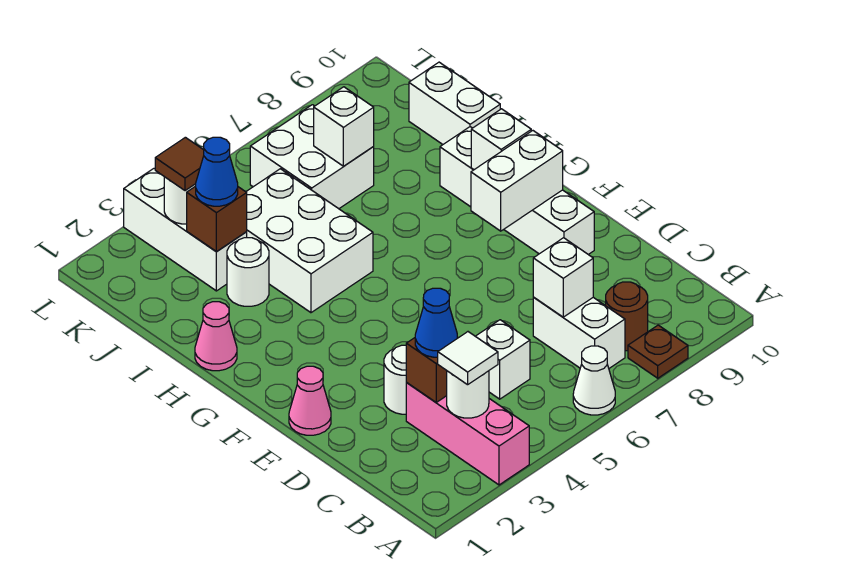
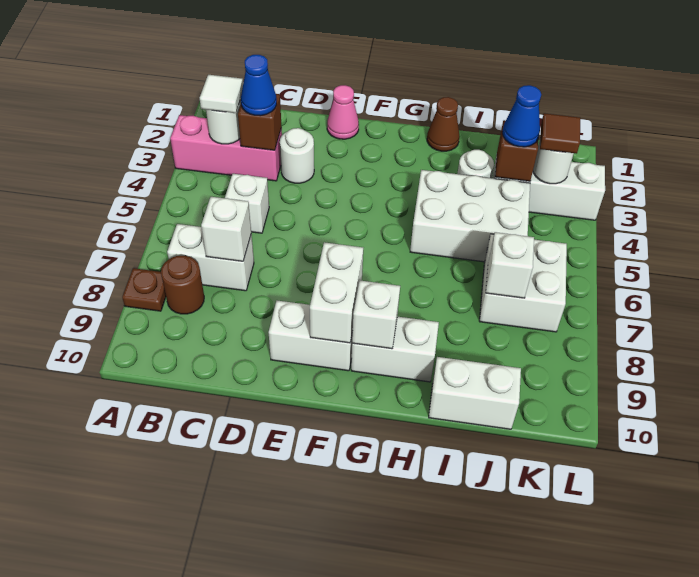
white 1x1 cone [573,346,615,415] -> none
pink 1x1 cone [195,302,237,371] -> brown 1x1 cone [427,97,460,151]

